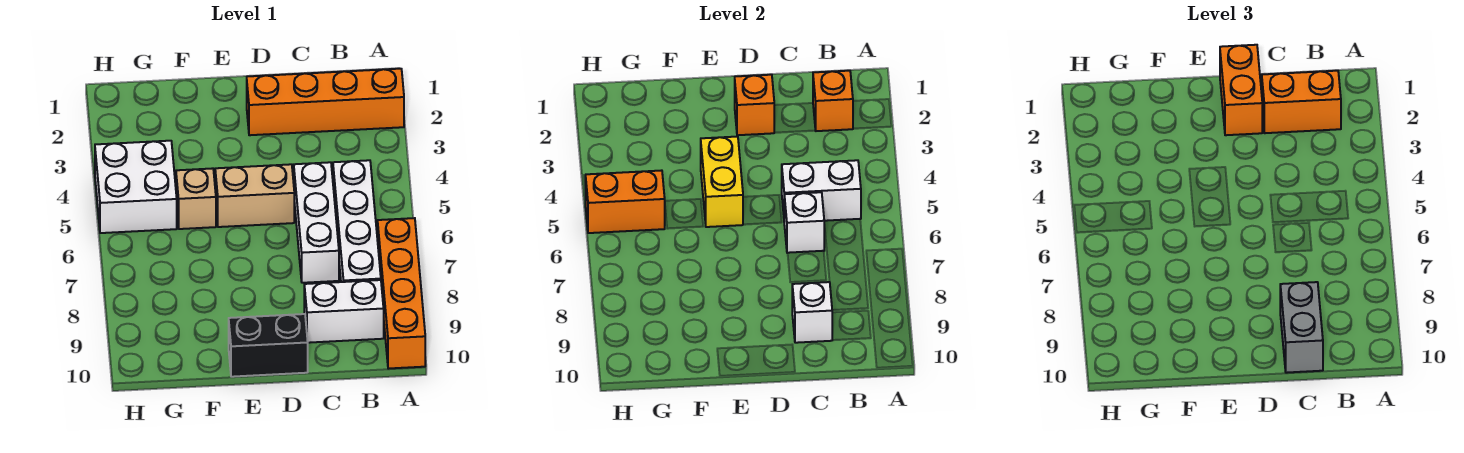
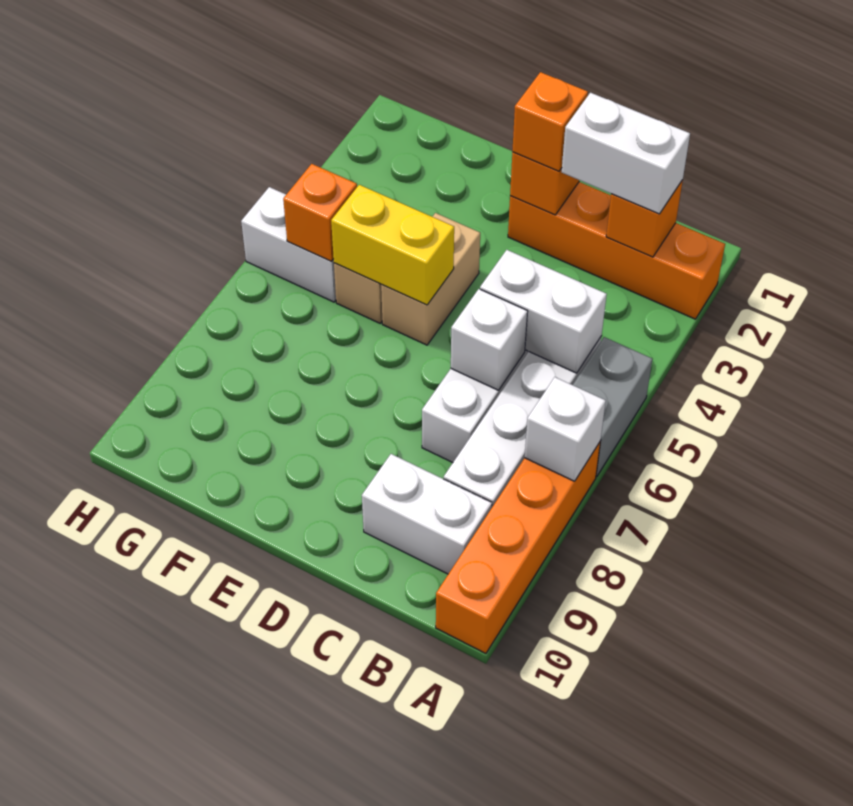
orange 1x2 brick [1262,71,1341,133] -> white 1x2 brick [562,93,690,214]
white 1x1 brick [792,282,832,343] -> white 1x1 brick moved to [525,377,606,481]
grey 1x2 brick [1280,282,1323,373] -> grey 1x2 brick moved to [573,337,652,477]
orange 1x2 brick [1220,45,1262,135] -> orange 1x1 brick [512,72,588,171]
tan 1x2 brick [215,164,294,227] -> tan 1x2 brick turned to [381,213,480,345]
black 1x2 brick [229,314,308,377] -> none
yellow 1x2 brick [701,137,743,227] -> yellow 1x2 brick turned to [331,185,454,305]
white 2x2 brick [95,141,177,233] -> white 1x2 brick [241,187,336,302]
orange 1x2 brick [586,170,665,233] -> orange 1x1 brick [283,164,357,262]

